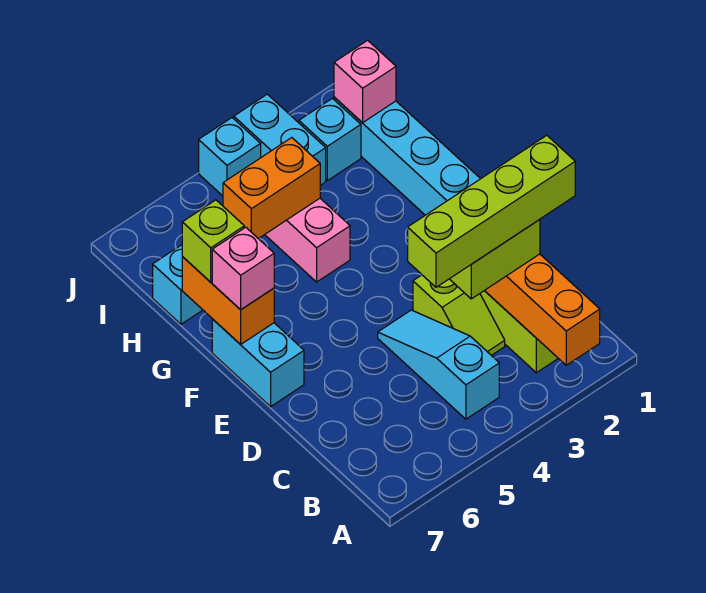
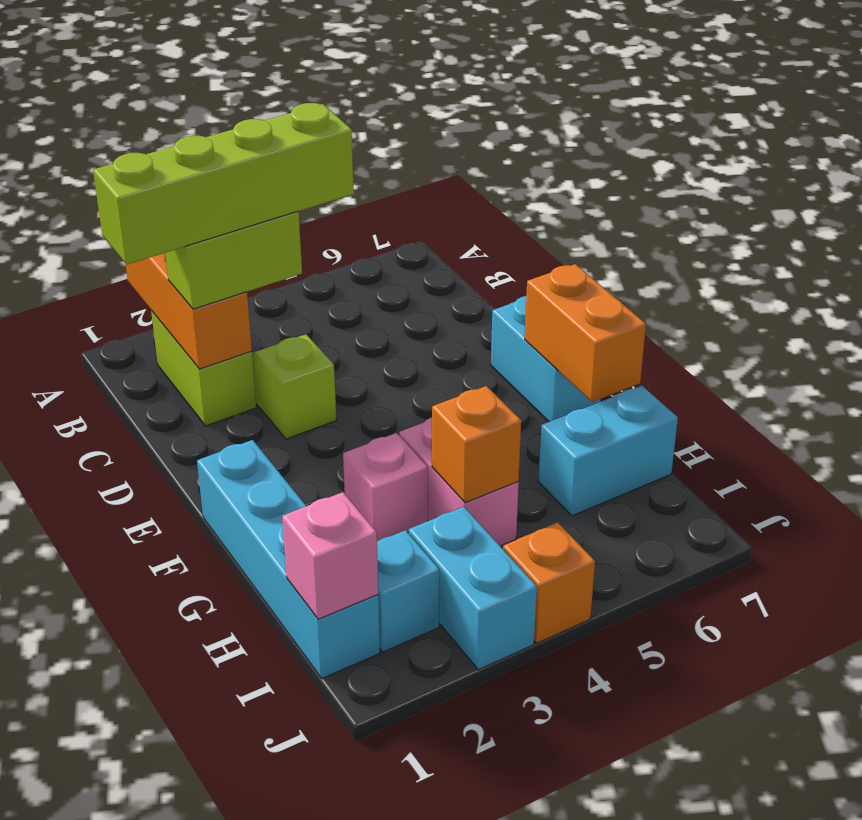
cyan 1x3 slope [378,310,499,419] -> none
pink 1x1 brick [212,227,274,310] -> pink 1x1 brick moved to [343,433,428,541]
lime 1x1 brick [182,200,244,282] -> none
orange 1x2 brick [223,138,320,239] -> orange 1x1 brick [432,386,521,503]
cyan 1x1 brick [199,118,261,196] -> orange 1x1 brick [503,522,595,643]

